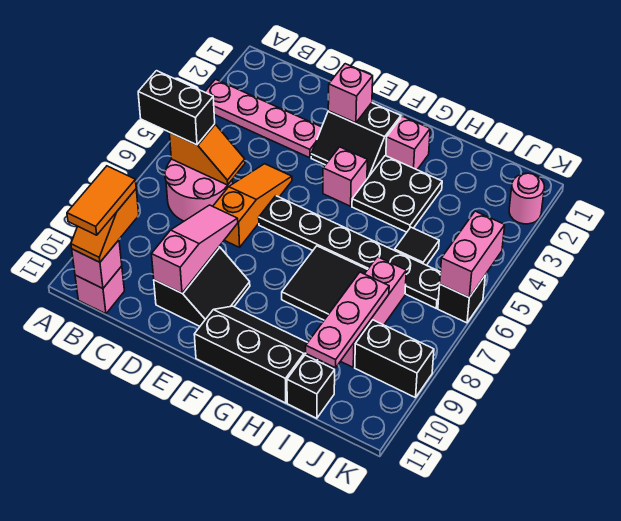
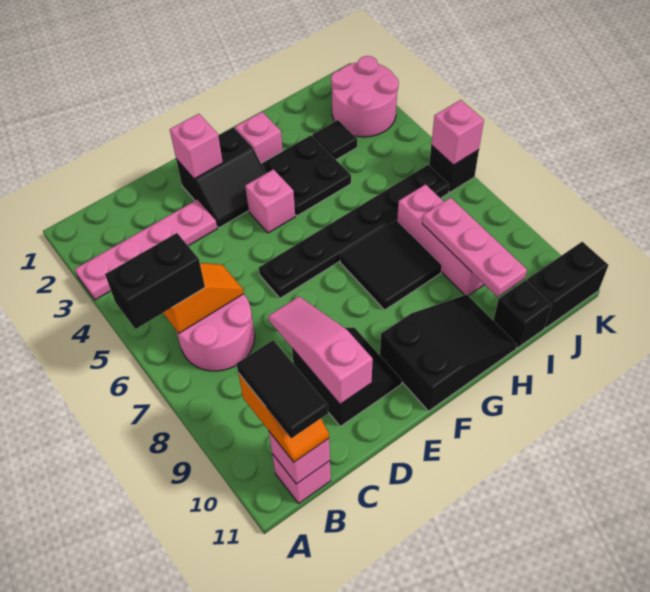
orange 1x2 tile [67,166,136,235] -> black 1x2 tile [237,340,328,438]
orange 1x3 slope [213,164,292,247] -> none
black 2x3 slope [194,306,318,403] -> black 2x3 slope turned to [380,295,517,411]
black 1x1 tile [395,227,439,265] -> black 1x1 tile moved to [312,120,357,160]
black 1x2 brick [355,320,434,398] -> black 1x2 brick moved to [527,242,608,328]
pink 1x1 round brick [509,173,544,224] -> pink 2x2 round brick [331,56,399,137]
pink 1x2 brick [440,211,505,297] -> pink 1x1 brick [431,100,484,165]

